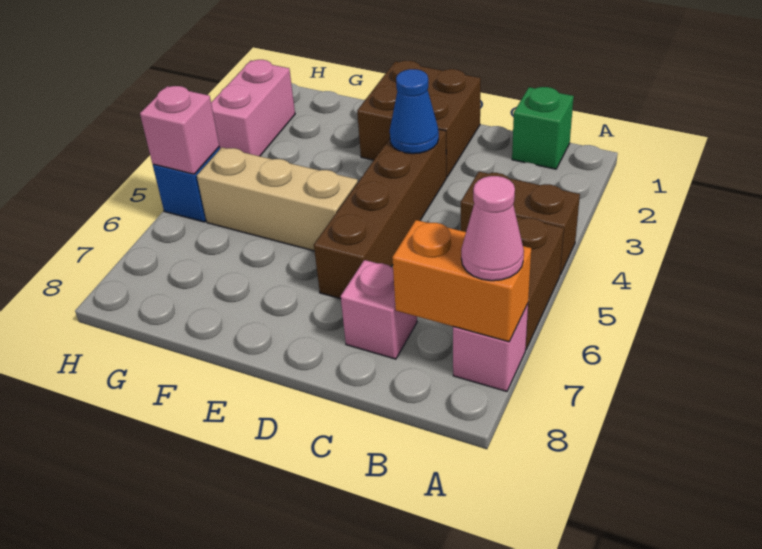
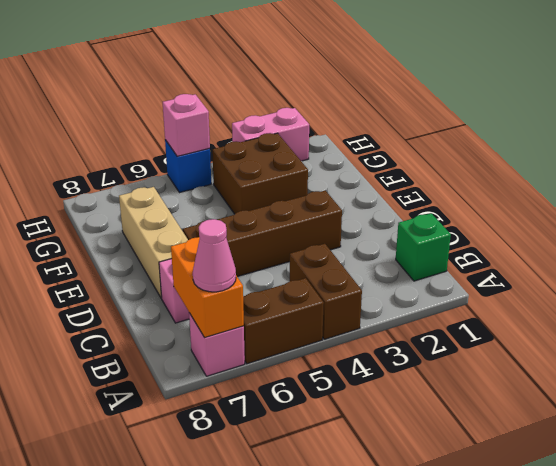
brown 2x2 brick [357,61,481,177] -> brown 2x2 brick moved to [212,133,308,214]
blue 1x1 cone [390,69,439,154] -> none
tan 1x3 brick [197,147,358,251] -> tan 1x3 brick moved to [119,187,188,298]

